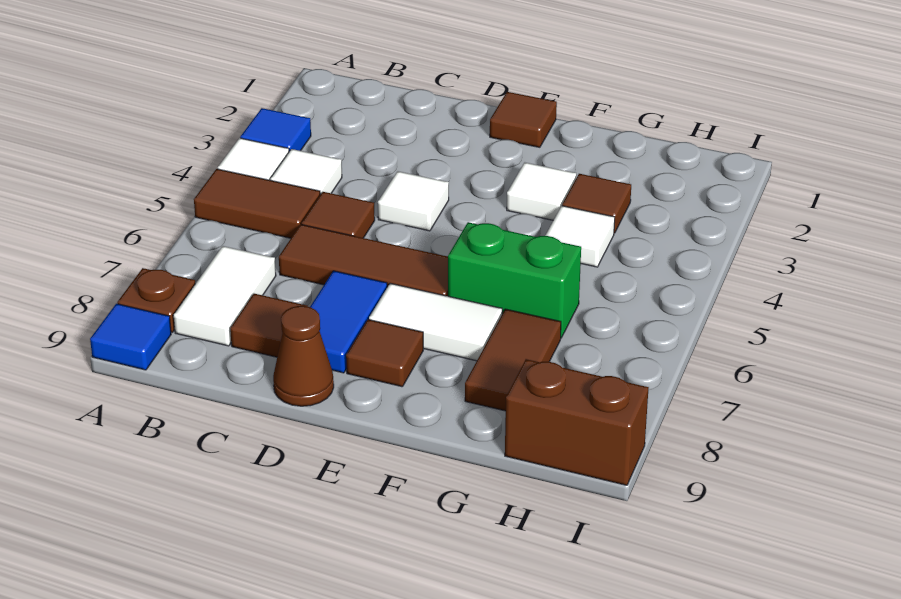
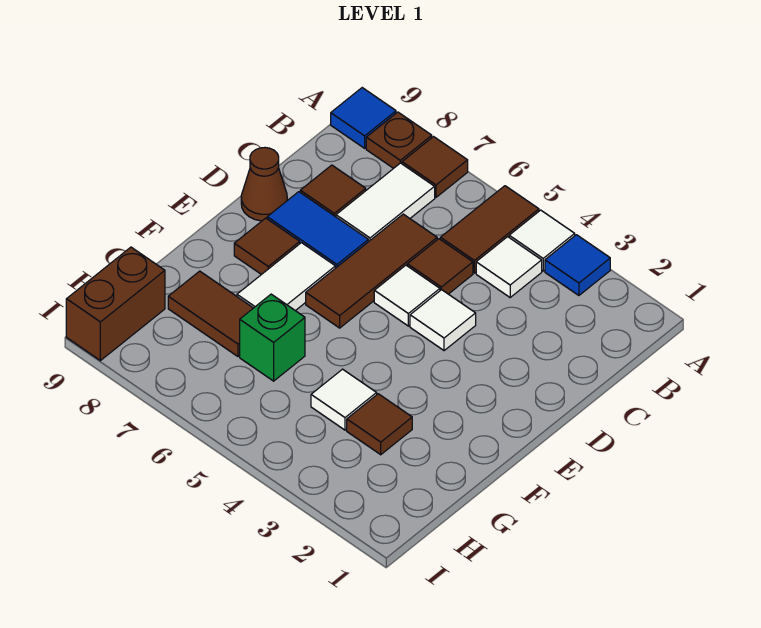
white 1x2 tile [173,246,276,346] -> white 1x2 tile turned to [336,163,435,242]
brown 1x1 tile [490,92,557,147] -> brown 1x1 tile moved to [402,137,468,197]
white 1x1 tile [507,162,576,220] -> white 1x1 tile moved to [374,265,440,326]
green 1x2 brick [448,222,581,338] -> green 1x1 brick [240,294,305,381]

